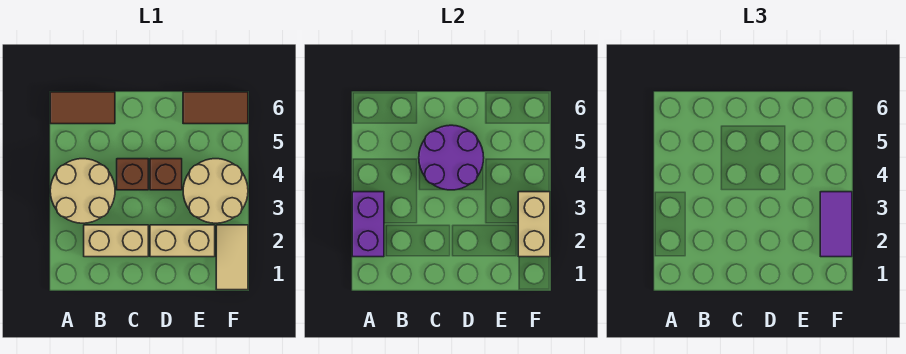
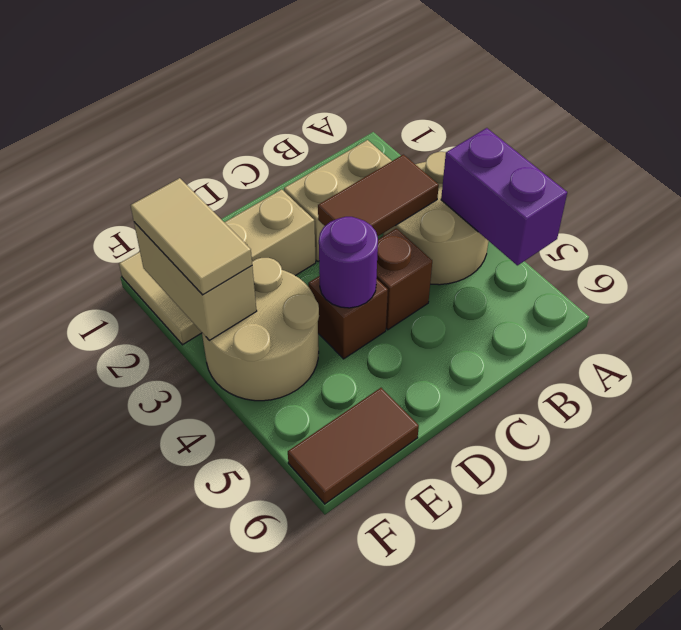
purple 1x2 brick [352,192,384,257] -> purple 1x2 brick moved to [441,128,567,265]
brown 1x2 tile [50,92,115,124] -> brown 1x2 tile moved to [318,155,439,236]
purple 2x2 round brick [419,125,484,190] -> purple 1x1 round brick [319,217,378,308]
purple 1x2 tile [820,192,852,257] -> tan 1x2 tile [131,178,252,295]

